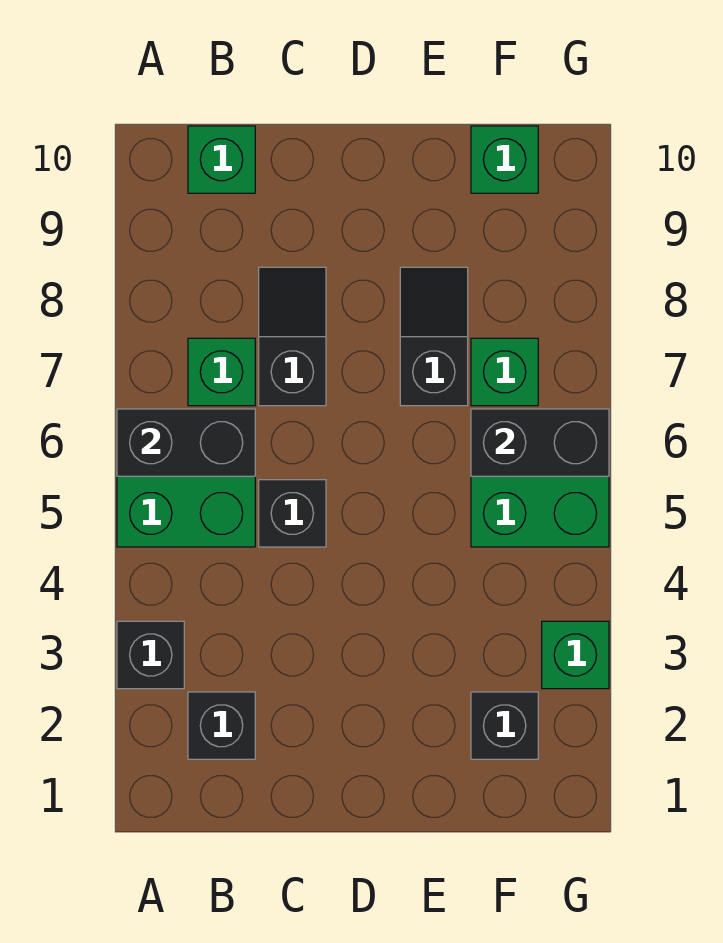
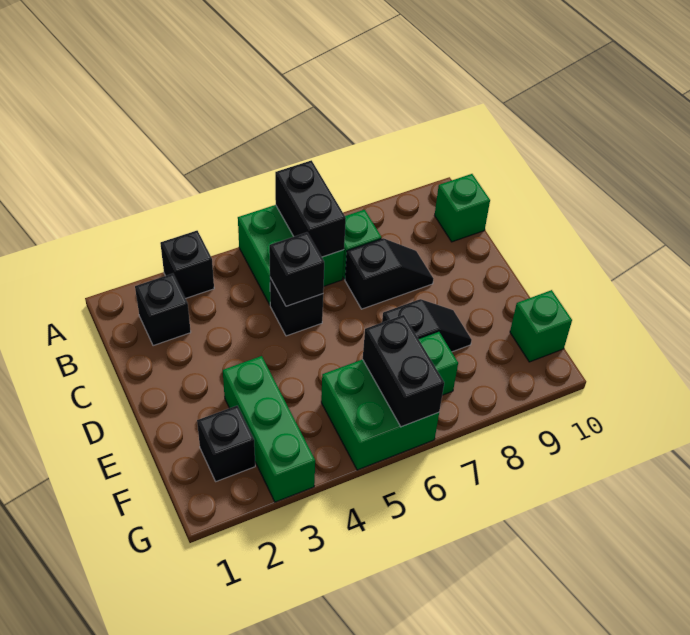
none -> black 1x1 brick [269,232,324,306]
green 1x1 brick [542,621,609,689] -> green 1x3 brick [222,356,315,502]

